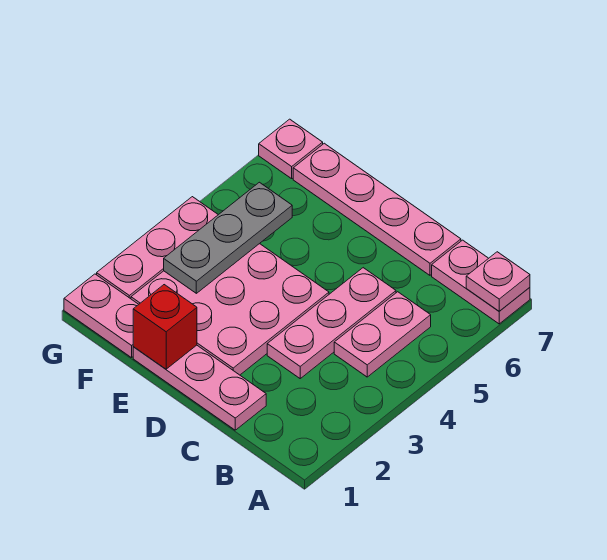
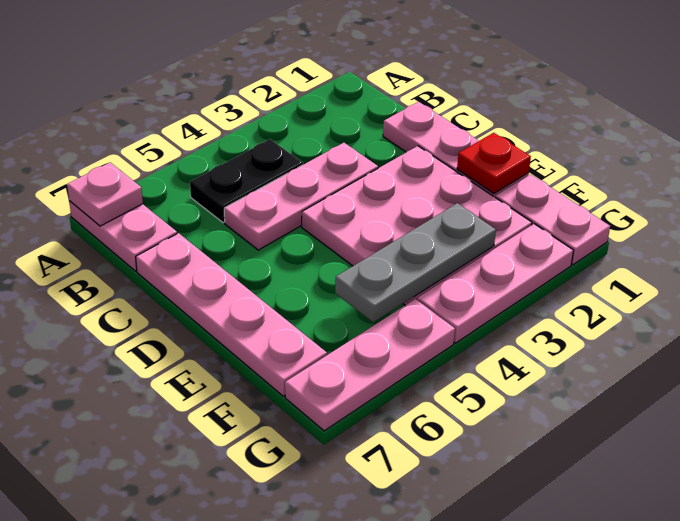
pink 1x2 plate [334,292,431,377] -> black 1x2 plate [190,139,303,223]
red 1x1 brick [133,285,197,369] -> red 1x1 plate [457,133,531,194]
pink 1x1 plate [259,119,323,179] -> pink 1x3 plate [285,299,455,431]

